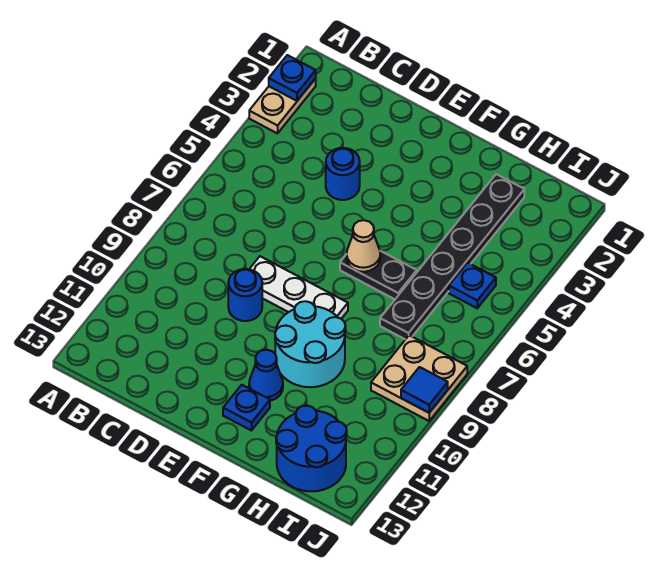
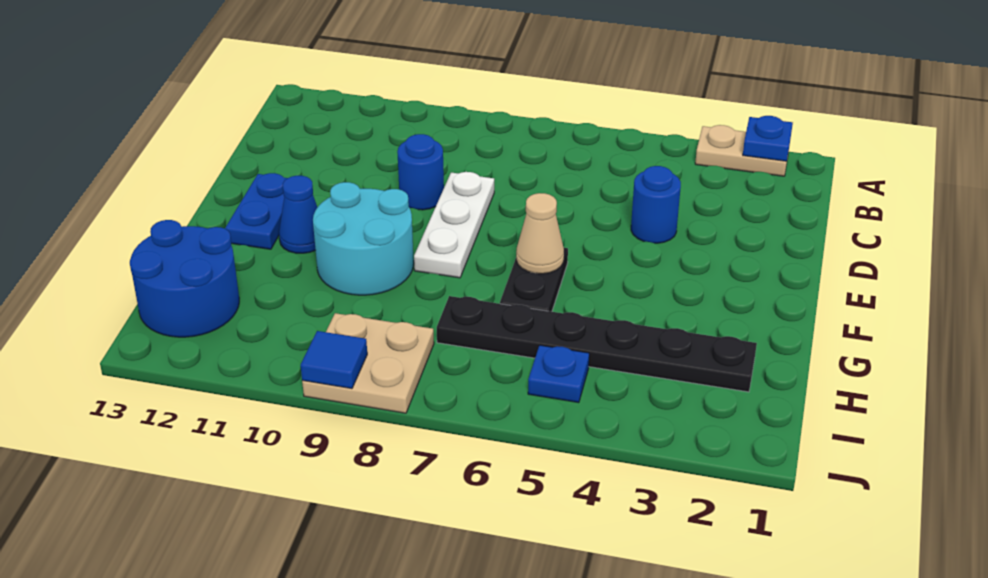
blue 1x1 plate [223,385,270,431] -> blue 1x2 plate [225,173,287,249]

